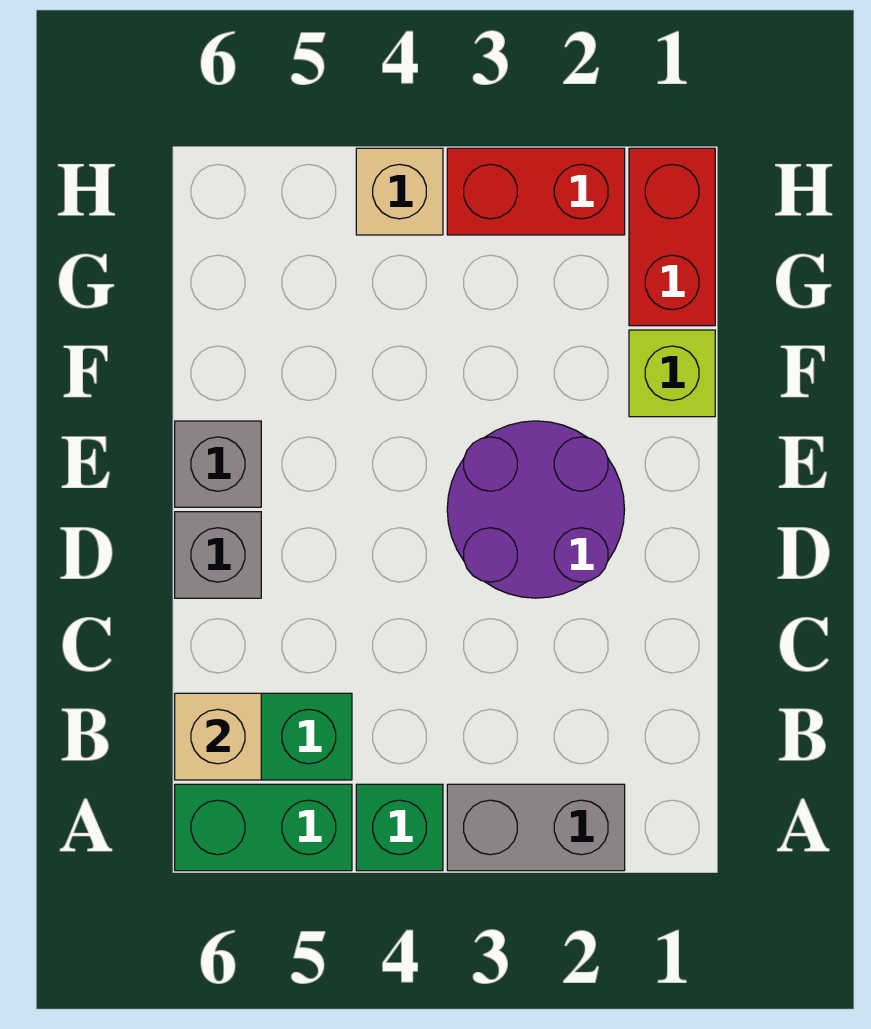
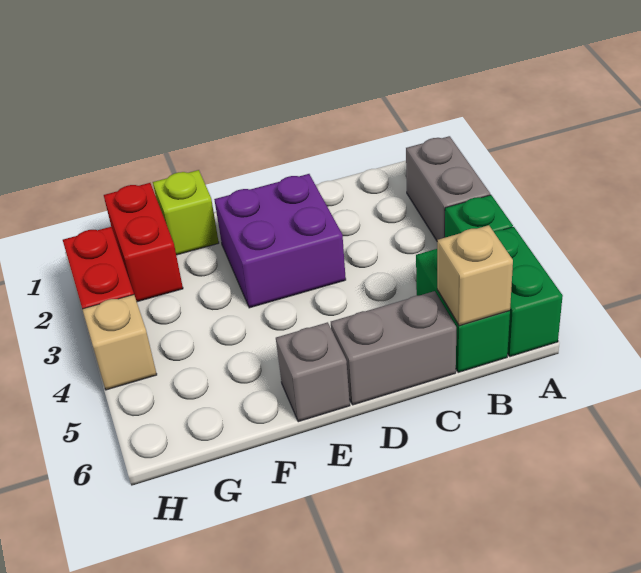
purple 2x2 round brick [447,421,625,598] -> purple 2x2 brick [214,174,346,308]
grey 1x1 brick [175,512,261,598] -> grey 1x2 brick [331,291,456,405]
red 1x2 brick [629,148,715,326] -> red 1x2 brick turned to [104,183,183,302]

